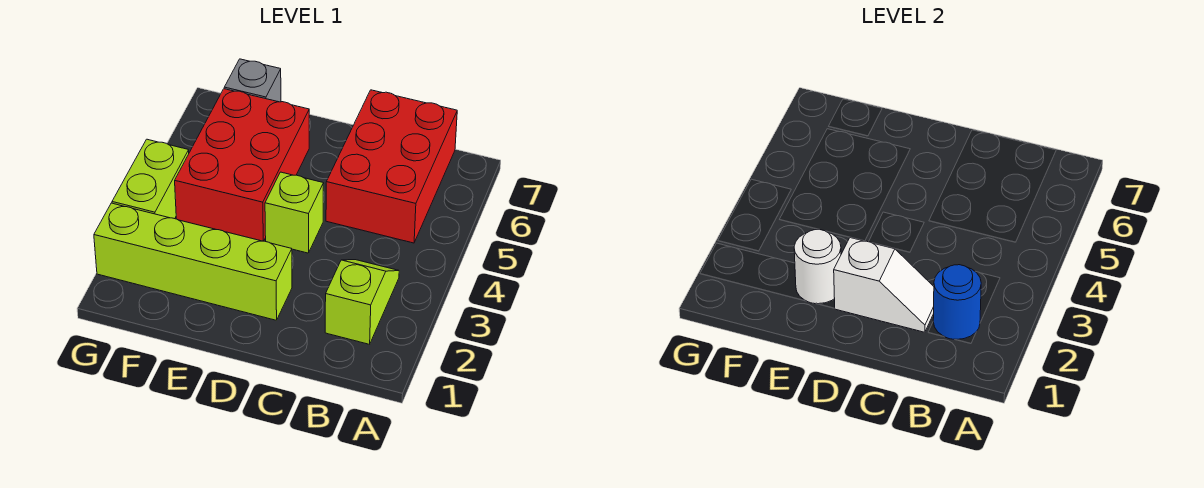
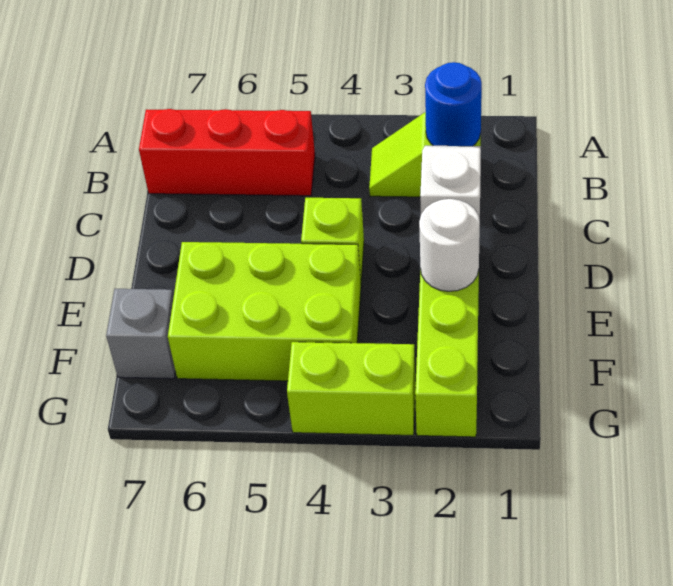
red 2x3 brick [326,90,457,243] -> red 1x3 brick [139,109,315,196]
red 2x3 brick [175,89,309,241] -> lime 2x3 brick [168,242,361,381]

